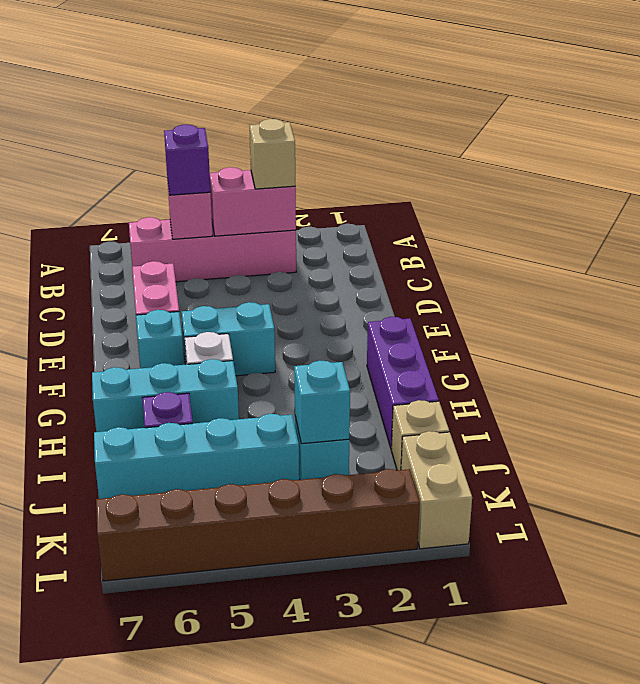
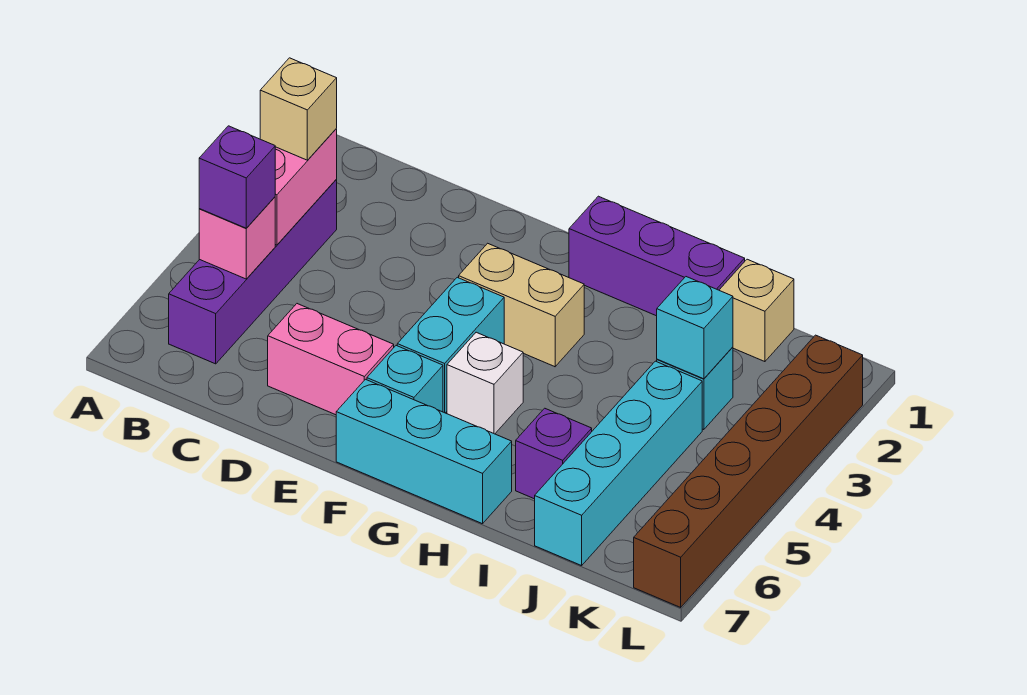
pink 1x4 brick [129,217,296,282] -> purple 1x4 brick [169,180,337,364]
cyan 1x3 brick [92,359,239,432] -> cyan 1x3 brick turned to [336,379,512,524]
tan 1x2 brick [401,431,472,549] -> tan 1x2 brick moved to [459,243,584,367]

